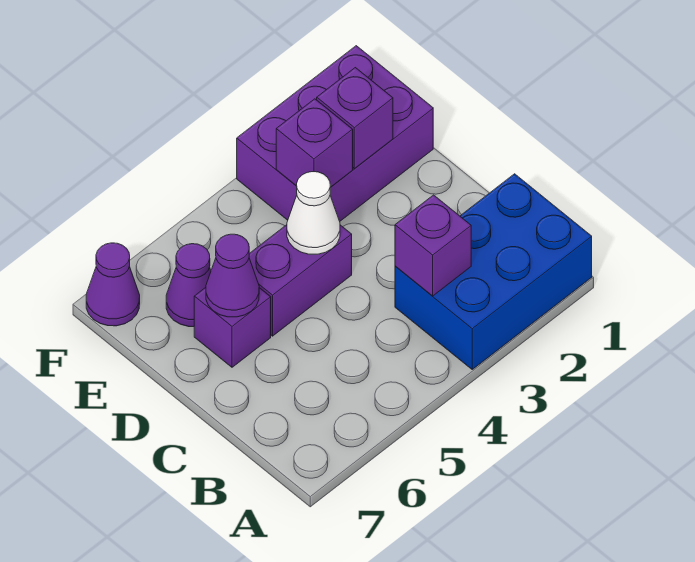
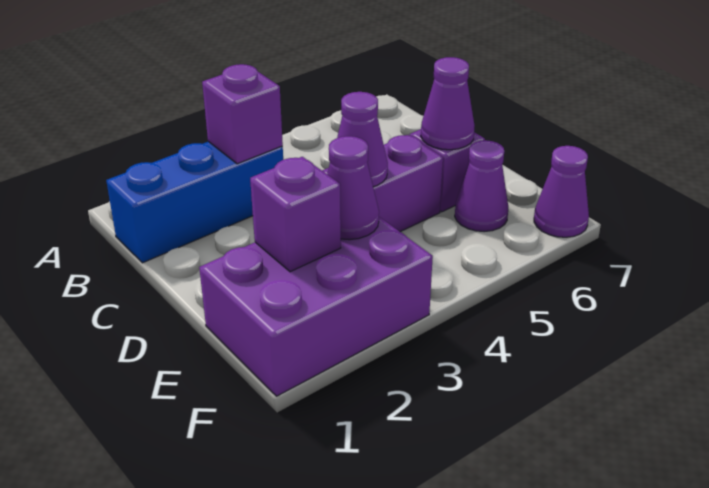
blue 2x3 brick [395,174,592,369] -> blue 1x3 brick [106,141,283,263]
white 1x1 cone [287,172,340,254] -> purple 1x1 cone [337,92,388,187]
purple 1x1 brick [276,99,353,187] -> purple 1x1 cone [327,136,379,240]

